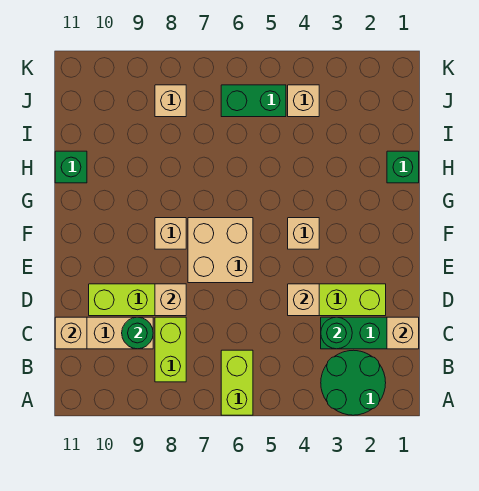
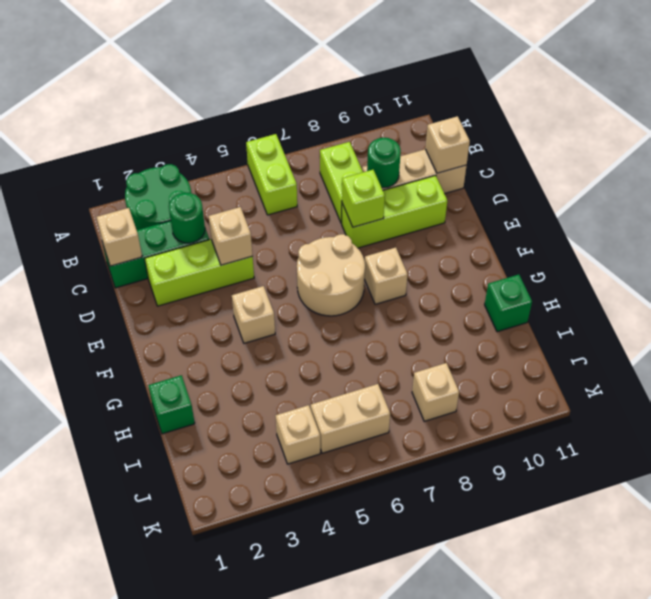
tan 1x1 brick [155,284,186,316] -> lime 1x1 brick [342,170,385,227]
tan 2x2 brick [188,218,253,283] -> tan 2x2 round brick [297,234,365,316]
green 1x2 brick [221,85,286,117] -> tan 1x2 brick [311,384,390,453]

